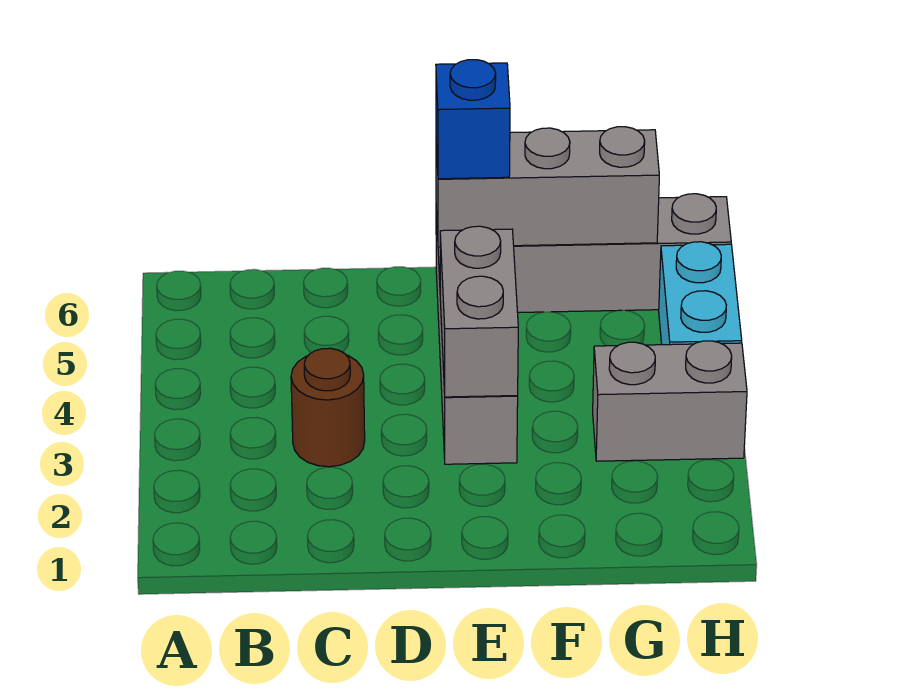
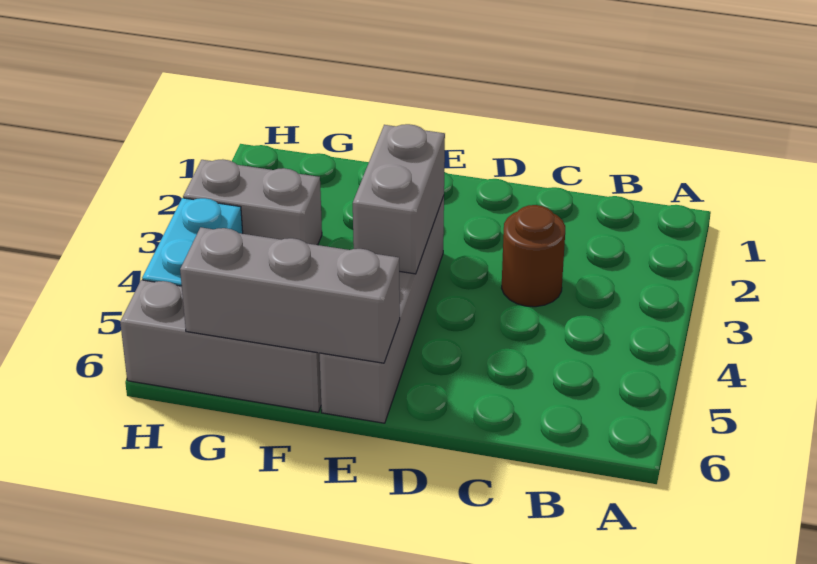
blue 1x1 brick [436,60,510,179] -> none

